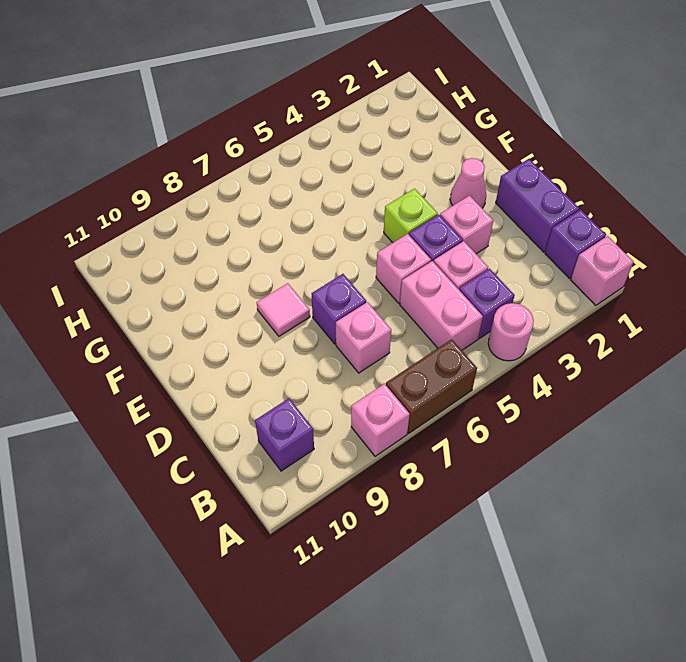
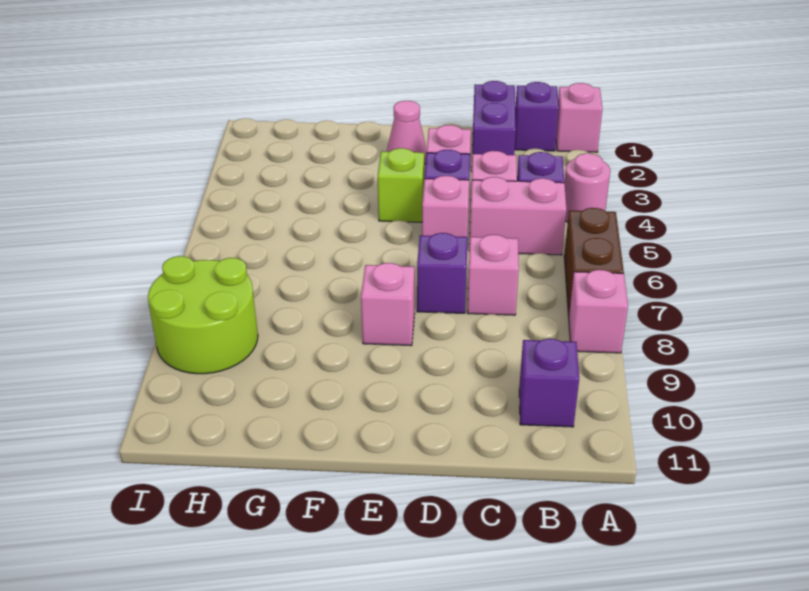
purple 1x2 brick [496,159,579,252] -> purple 1x2 brick turned to [472,81,516,155]
pink 1x1 tile [257,283,310,336] -> pink 1x1 brick [361,263,415,346]
none -> lime 2x2 round brick [148,256,258,374]

